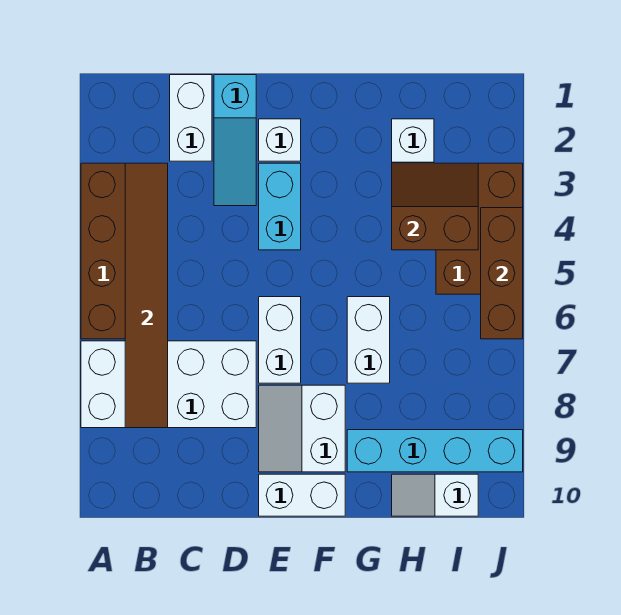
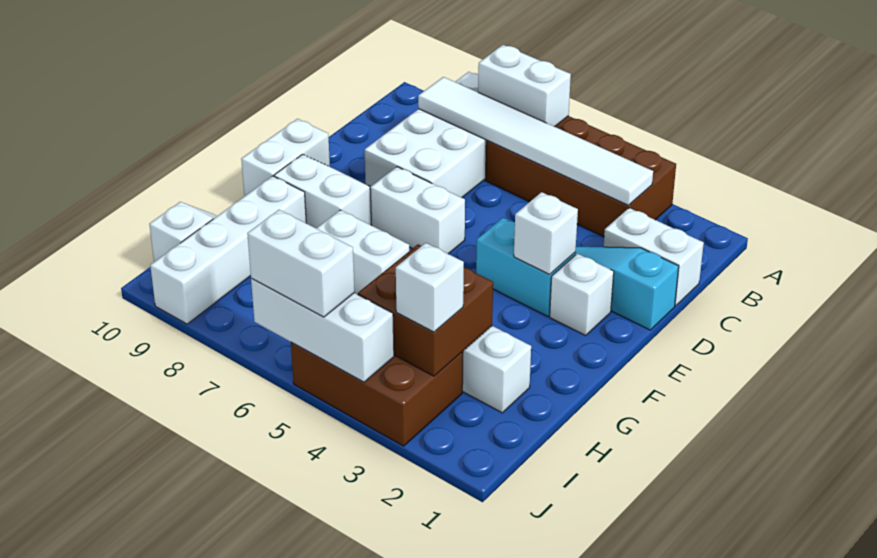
none -> white 1x2 brick [478,45,571,127]
brown 1x6 tile [125,163,168,428] -> white 1x6 tile [418,77,653,205]
none -> white 1x1 brick [514,192,578,275]
cyan 1x4 brick [347,430,523,472] -> white 1x4 brick [150,176,306,324]
brown 2x2 slope [392,163,478,250] -> brown 2x2 brick [358,244,493,376]
none -> white 1x1 brick [396,243,464,332]
brown 1x3 brick [481,208,523,339] -> white 1x3 brick [251,278,394,382]
none -> white 1x2 brick [247,210,355,317]

